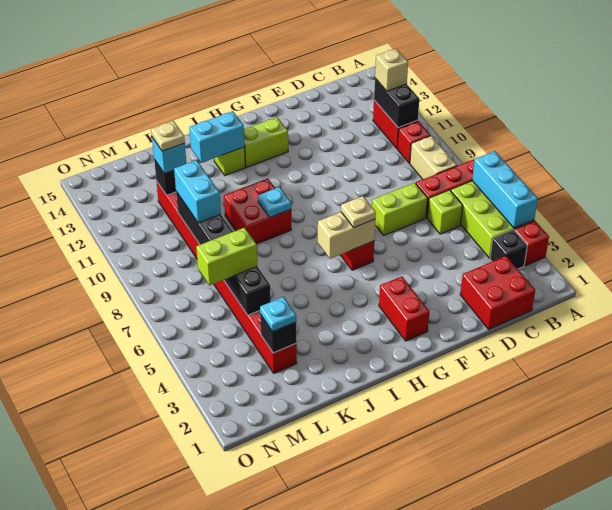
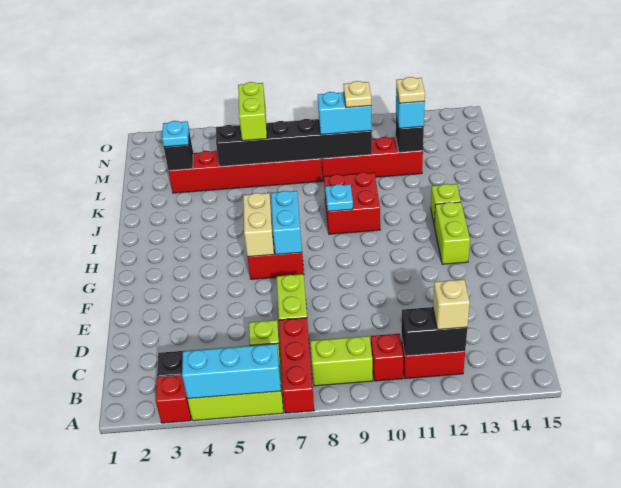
tan 1x2 brick [410,136,457,179] -> lime 1x2 brick [310,336,373,386]
red 2x2 brick [460,256,535,329] -> none
red 1x2 brick [379,276,429,341] -> none
tan 1x1 plate [341,196,376,228] -> tan 1x1 plate moved to [344,81,371,108]
cyan 1x2 brick [189,111,245,163] -> cyan 1x2 brick moved to [271,191,302,254]

